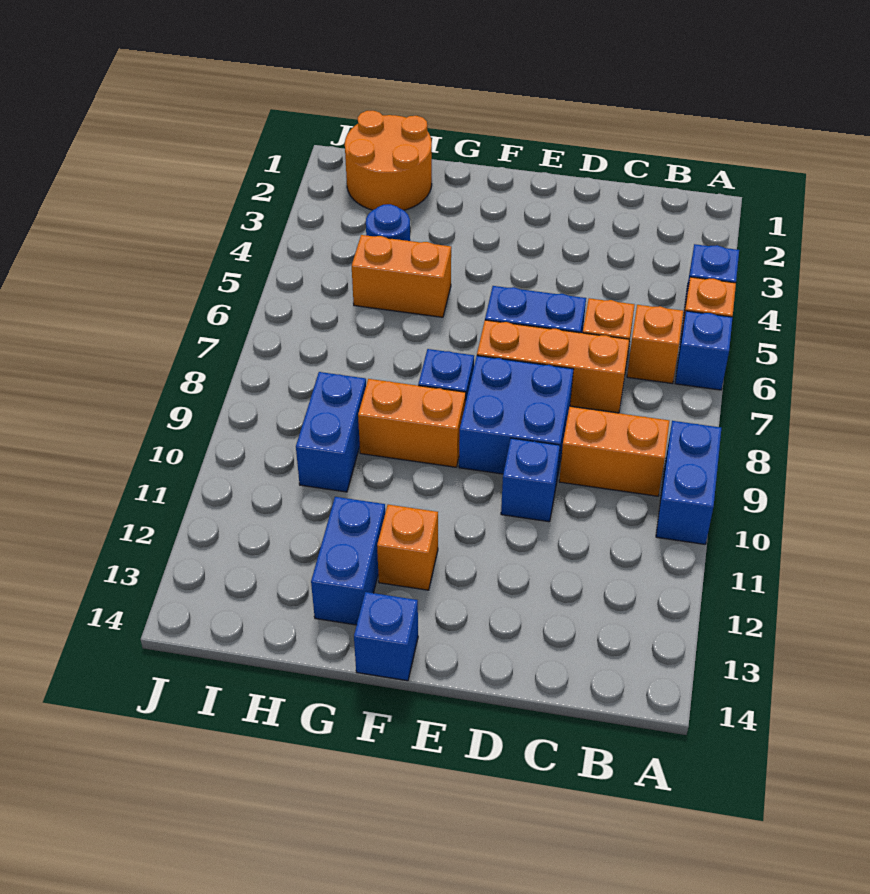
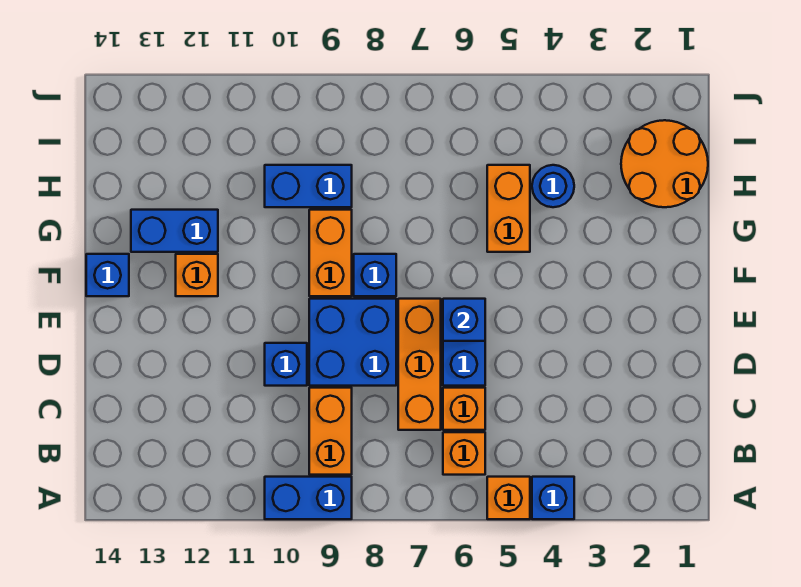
blue 1x1 brick [675,311,733,390] -> blue 1x1 brick moved to [443,299,485,341]

